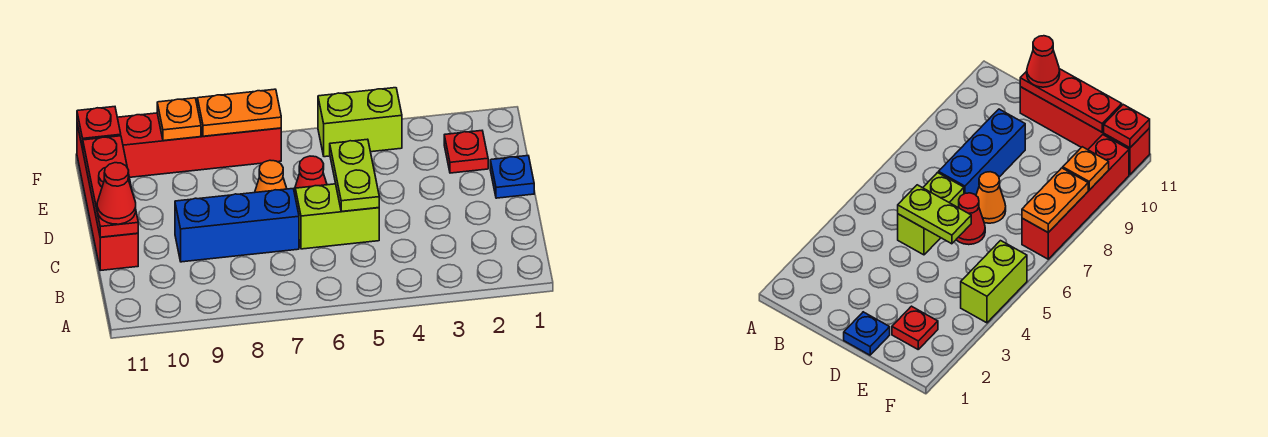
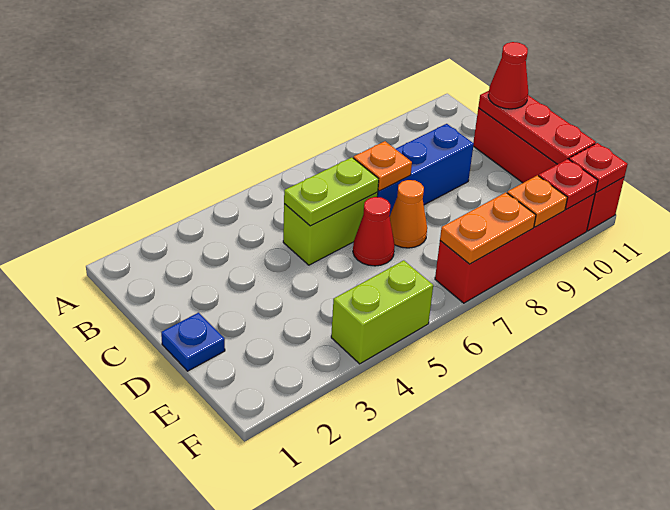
lime 1x2 plate [330,139,379,211] -> lime 1x2 plate turned to [284,157,379,226]
none -> orange 1x1 plate [353,141,412,191]
red 1x1 plate [444,131,488,173] -> red 1x1 plate moved to [539,159,598,209]

